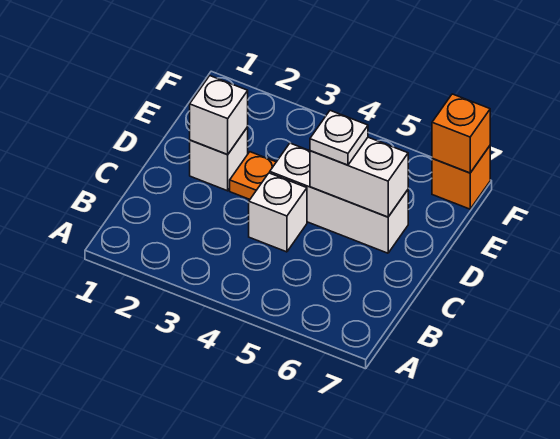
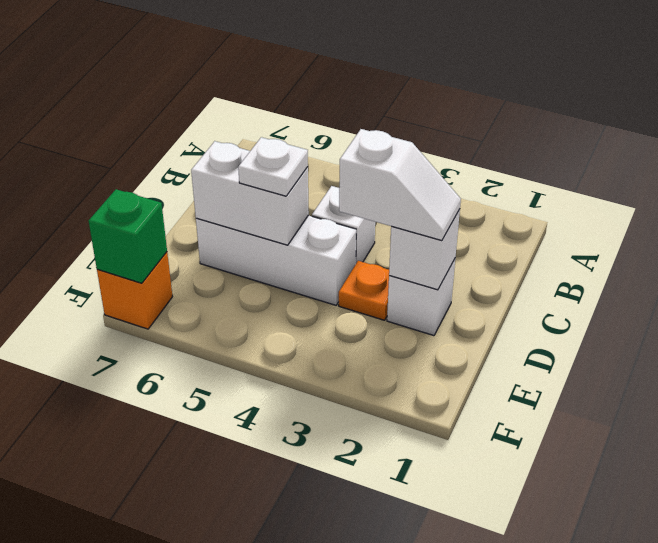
none -> white 1x2 slope [339,129,461,241]
orange 1x1 brick [432,94,490,173] -> green 1x1 brick [89,189,167,283]

